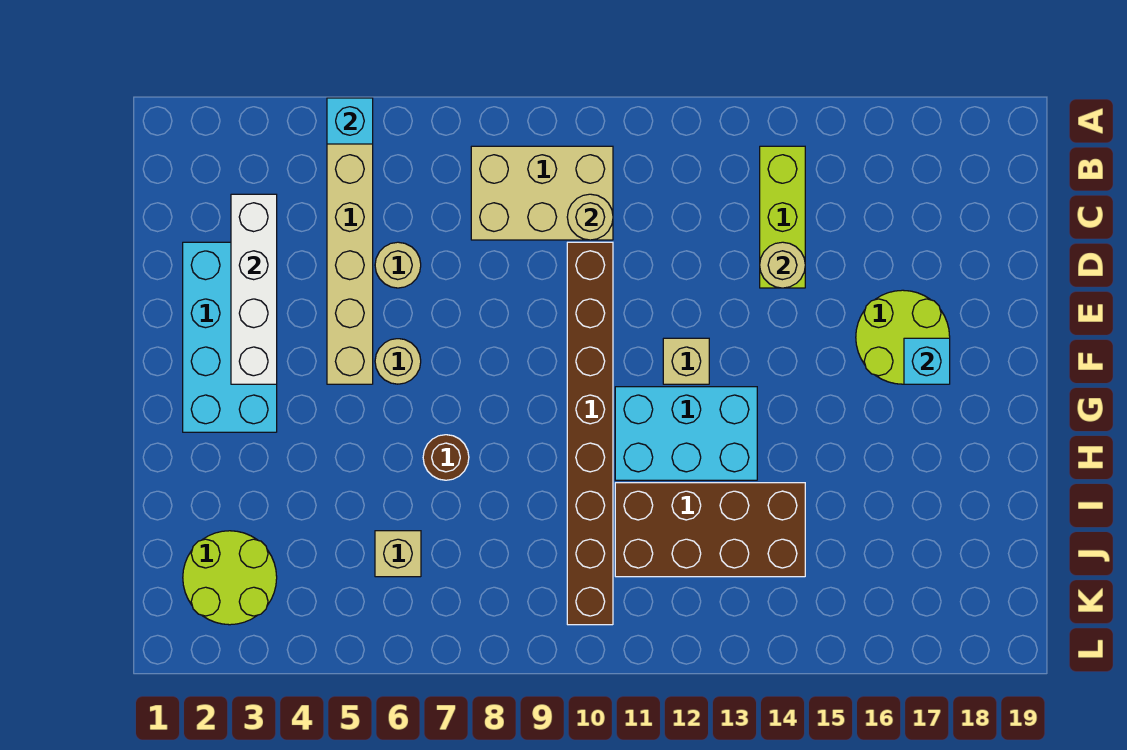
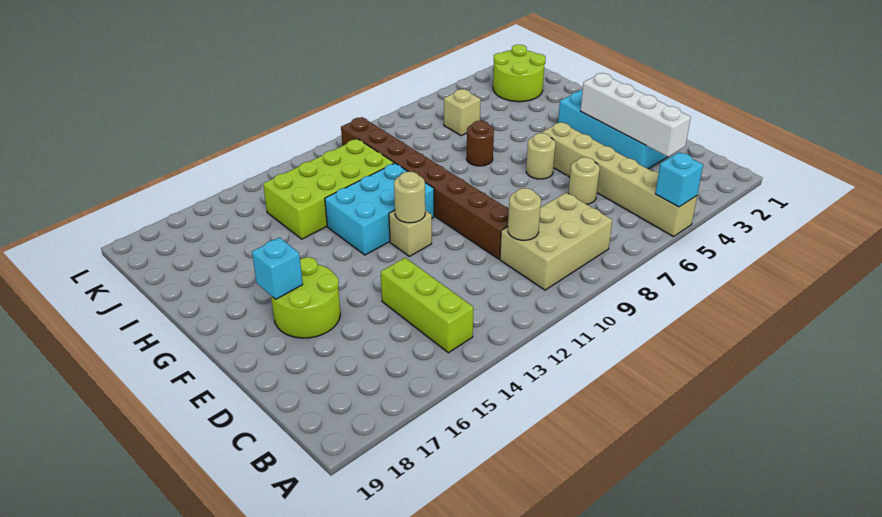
tan 1x1 round brick [760,242,805,288] -> tan 1x1 round brick moved to [394,172,425,223]
brown 2x4 brick [615,483,805,577] -> lime 2x4 brick [263,139,394,239]

